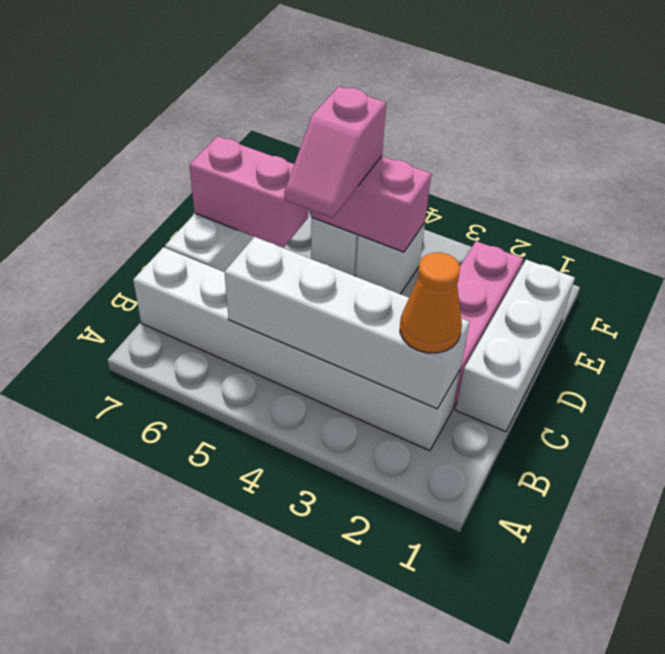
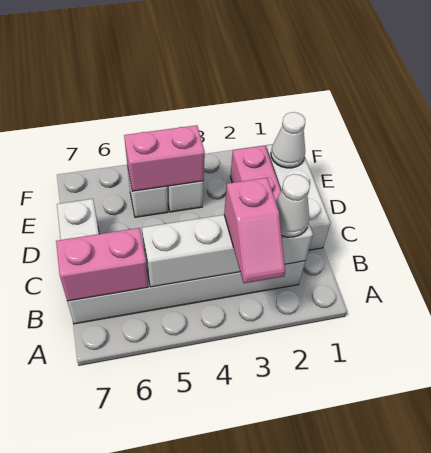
orange 1x1 cone [400,253,462,353] -> white 1x1 cone [276,174,310,237]
pink 1x2 slope [285,86,386,218] -> pink 1x2 slope moved to [224,178,285,283]
pink 1x2 brick [189,136,308,248] -> pink 1x2 brick moved to [56,228,148,301]
none -> white 1x1 cone [271,112,305,168]

